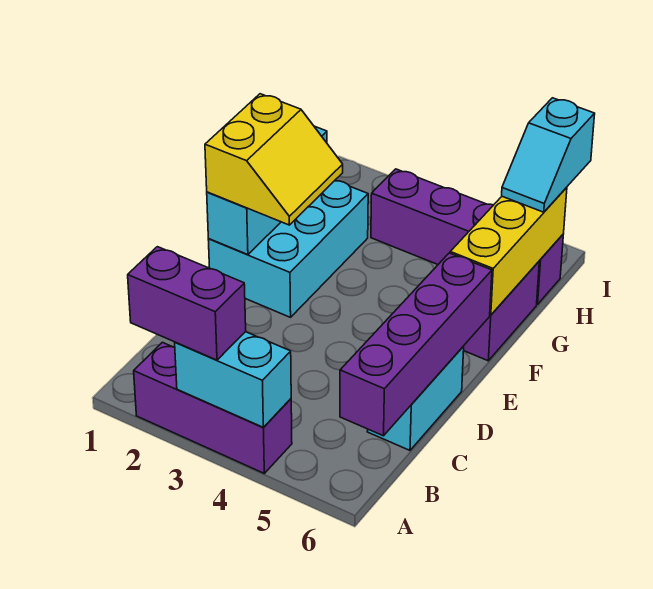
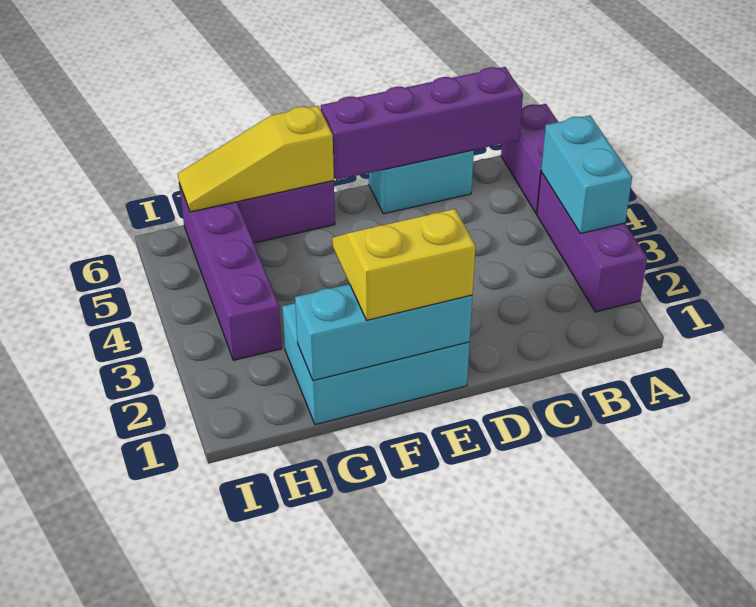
purple 1x2 brick [128,247,246,360] -> purple 1x2 brick moved to [501,104,558,214]
yellow 1x3 brick [450,187,567,315] -> yellow 1x3 slope [178,106,334,212]
cyan 1x2 slope [502,98,595,212] -> none

